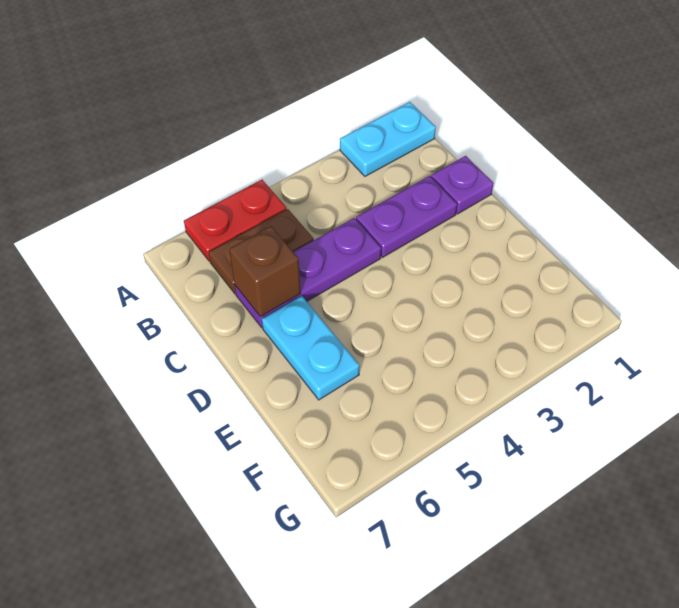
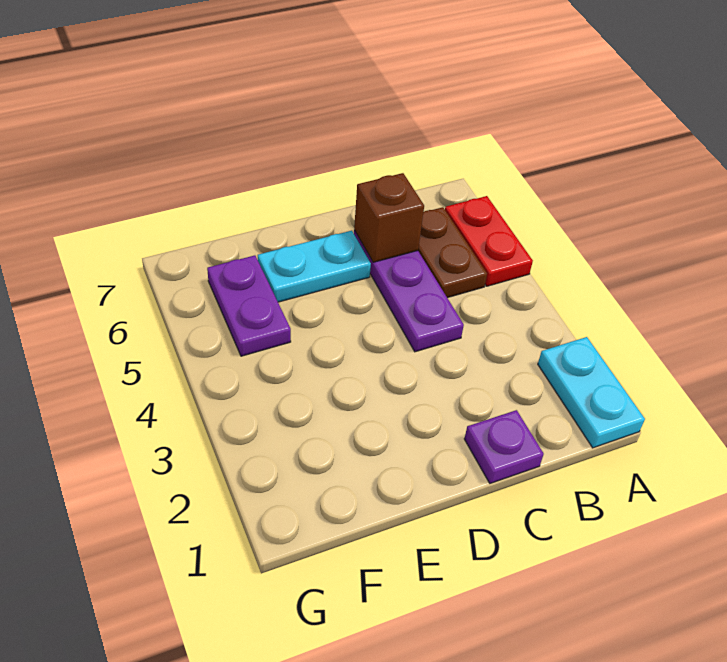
purple 1x2 plate [356,176,457,257] -> purple 1x2 plate moved to [207,255,291,356]

